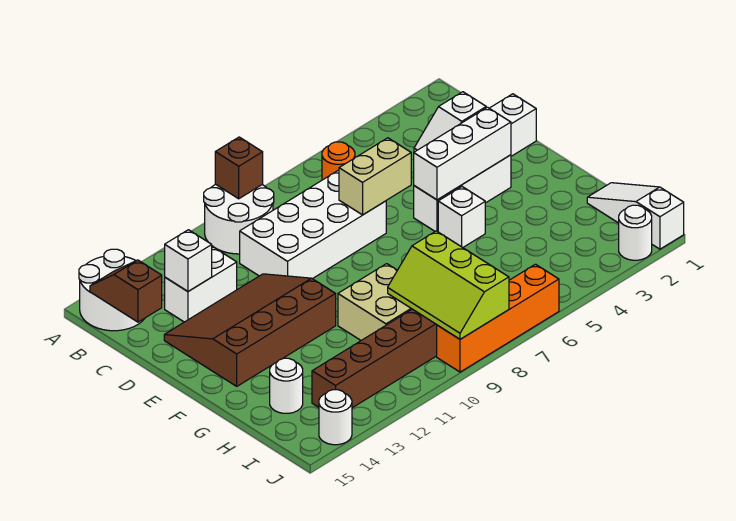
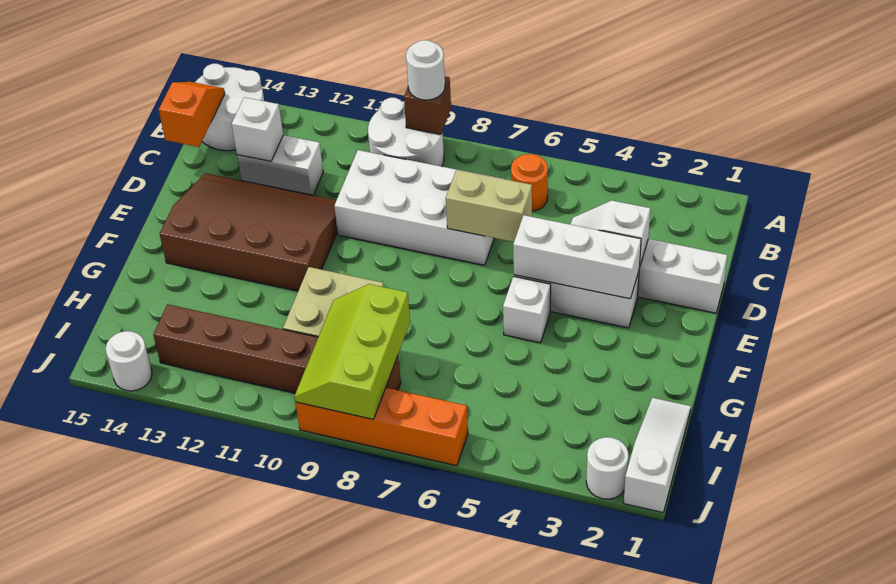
brown 1x2 slope [90,260,162,322] -> orange 1x2 slope [159,82,225,147]
white 1x1 round brick [270,358,303,413] -> white 1x1 round brick moved to [406,40,445,100]

